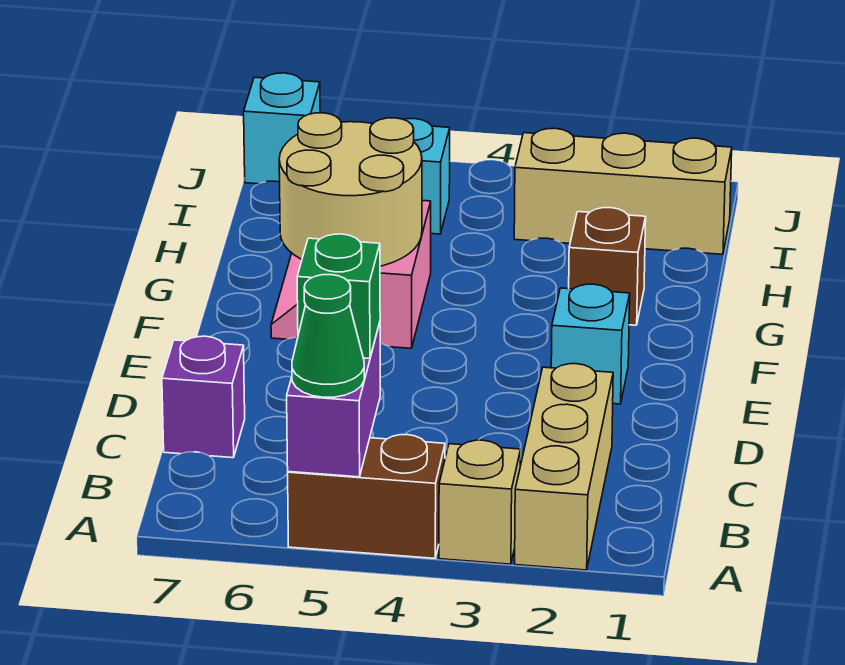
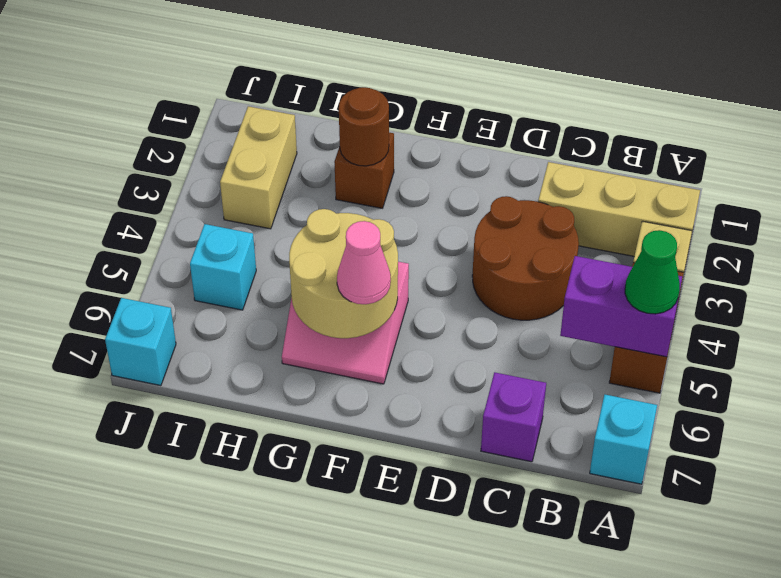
green 1x1 brick [297,234,380,359] -> none
none -> brown 2x2 round brick [472,196,579,320]
cyan 1x1 brick [551,284,630,404] -> cyan 1x1 brick moved to [590,395,657,484]
none -> pink 1x1 cone [337,221,391,304]
none -> brown 1x1 round brick [339,87,389,166]
tan 1x3 brick [514,128,732,254] -> tan 1x2 brick [220,106,297,229]

